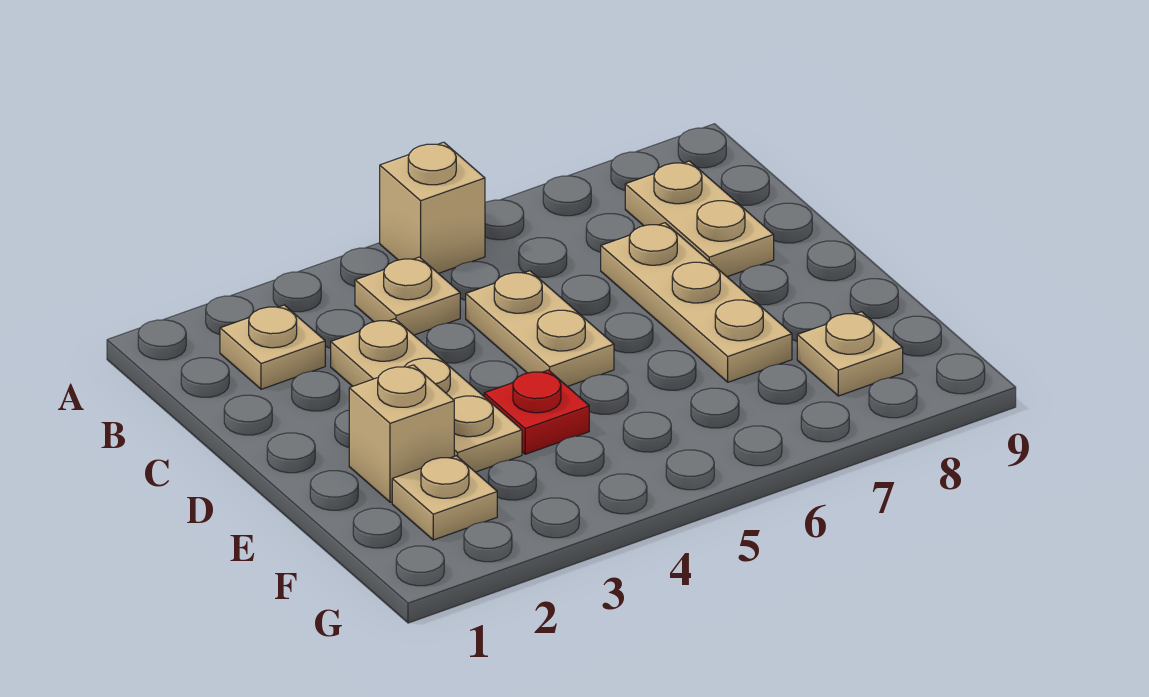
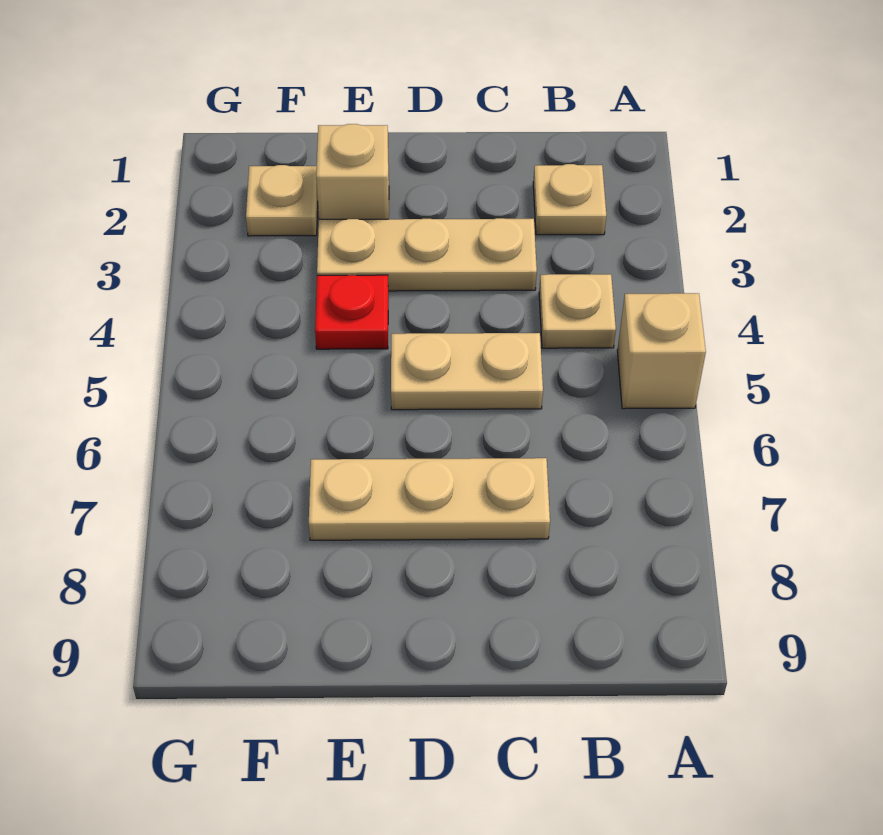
tan 1x2 plate [625,161,774,277] -> none
tan 1x1 plate [797,312,903,396] -> none

